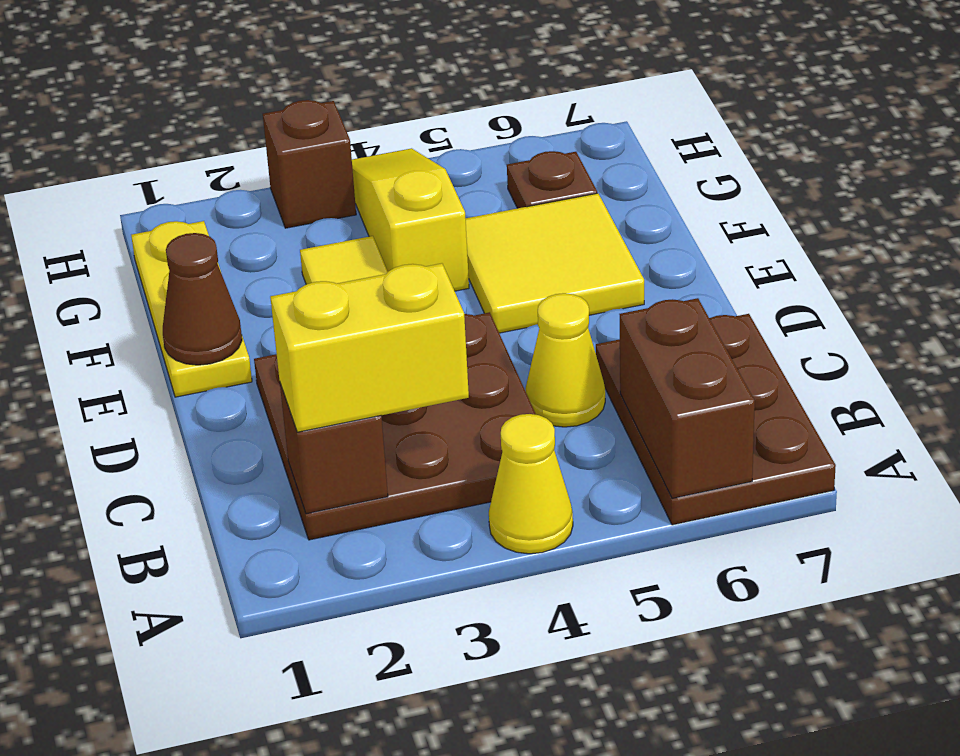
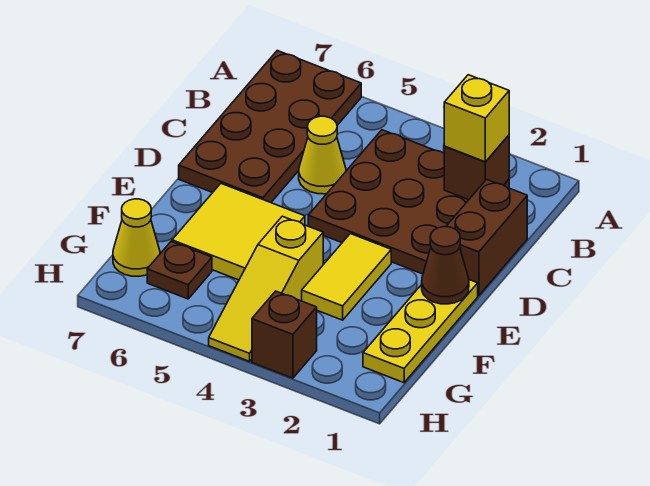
yellow 1x1 cone [489,414,573,554] -> yellow 1x1 cone moved to [113,199,160,276]
brown 2x3 plate [596,314,836,525] -> brown 2x4 plate [179,51,361,203]
brown 1x2 brick [619,298,755,498] -> brown 1x2 brick moved to [446,180,527,296]
yellow 1x2 brick [270,263,469,432] -> yellow 1x1 brick [444,75,509,162]

